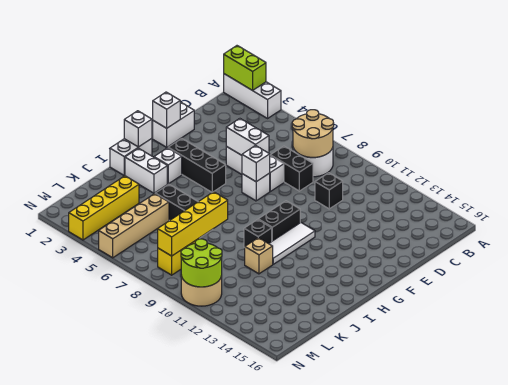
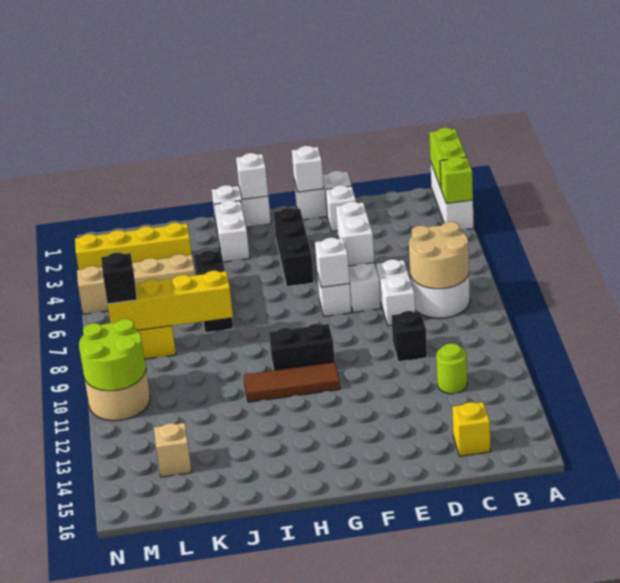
none -> lime 1x1 brick [440,156,473,203]
none -> lime 1x1 round brick [436,343,467,394]
none -> yellow 1x1 brick [452,402,490,456]
black 1x2 brick [270,146,313,191] -> white 1x2 brick [376,259,415,326]
white 1x3 tile [269,223,315,264] -> brown 1x3 tile [244,362,340,402]
white 1x1 brick [154,148,182,184] -> white 1x1 brick moved to [326,185,356,231]
black 1x1 brick [244,219,272,248] -> black 1x1 brick moved to [101,253,137,304]
tan 1x1 brick [245,238,273,274] -> tan 1x1 brick moved to [154,423,192,477]

